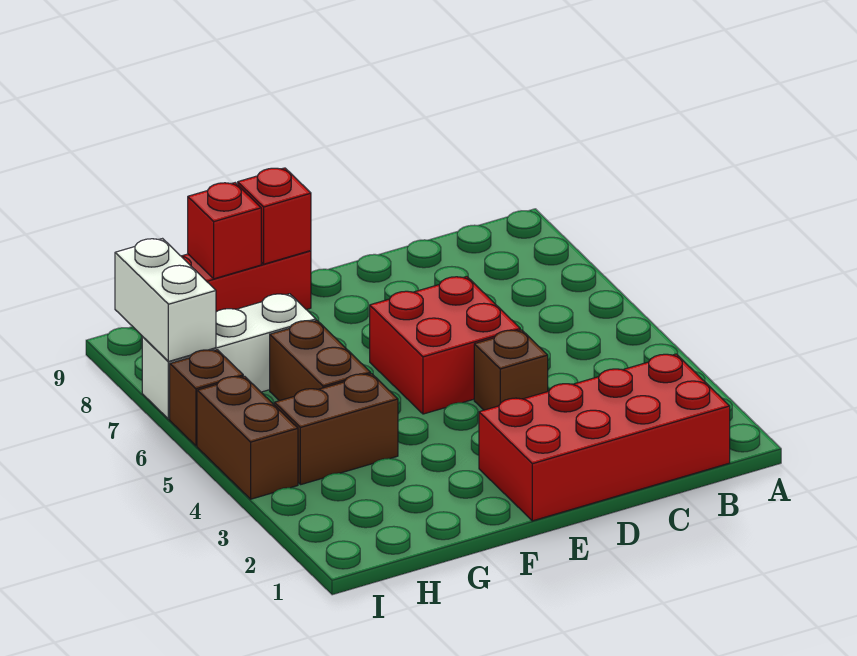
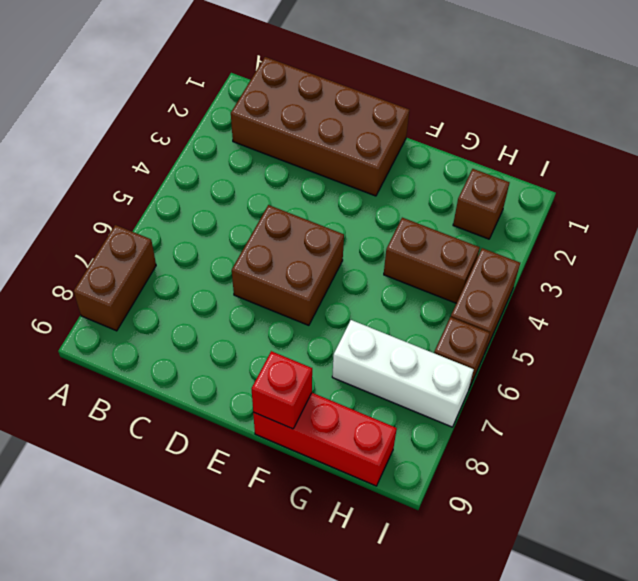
red 2x4 brick [479,354,730,521] -> brown 2x4 brick [231,57,409,196]
brown 1x1 brick [474,330,548,410] -> brown 1x1 brick moved to [453,169,510,239]
red 2x2 brick [370,277,520,414] -> brown 2x2 brick [232,205,344,325]
brown 1x2 brick [270,320,371,401] -> brown 1x2 brick moved to [74,225,156,331]
red 1x1 brick [188,183,261,279] -> none
white 1x2 brick [115,239,216,361] -> none

